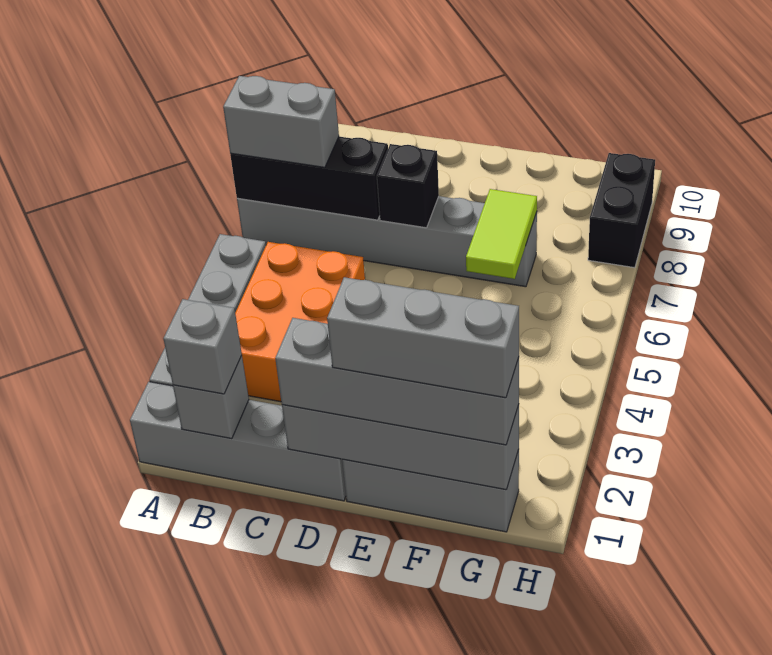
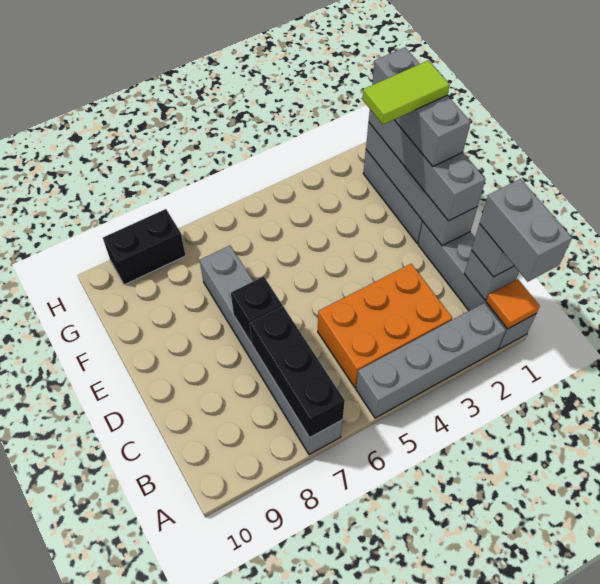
none -> orange 1x1 tile [486,279,540,329]
grey 1x2 brick [223,76,339,167] -> grey 1x2 brick moved to [480,179,572,282]
lime 1x2 tile [466,189,537,279] -> lime 1x2 tile moved to [363,60,450,125]

